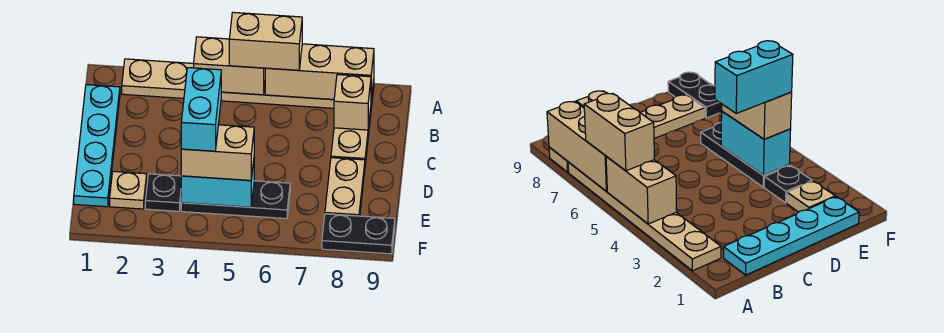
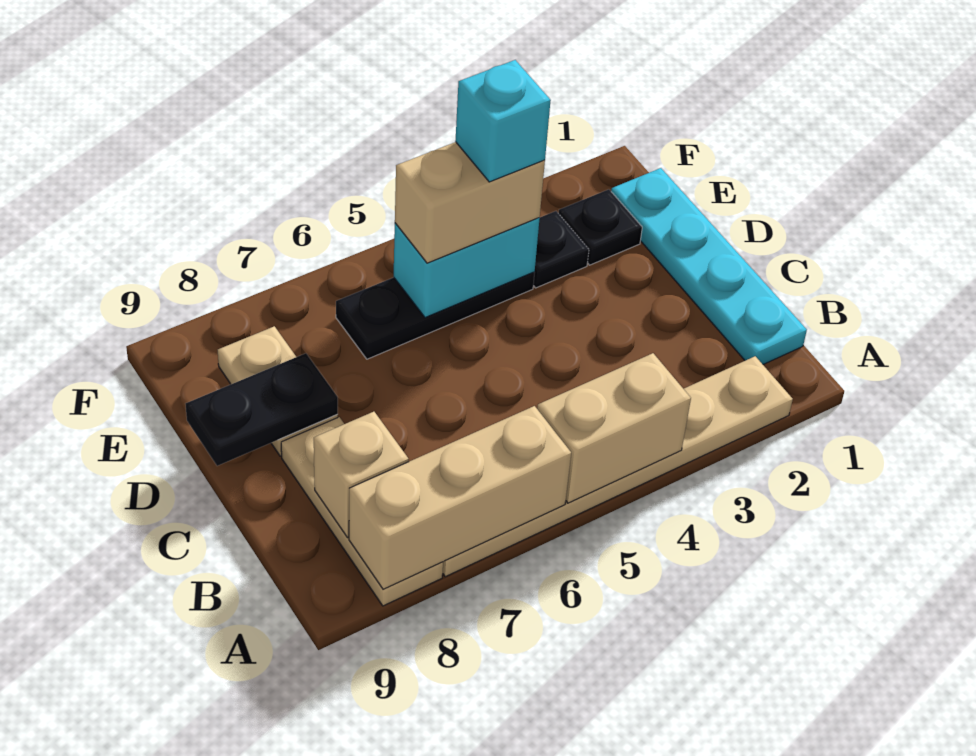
tan 1x2 brick [229,12,302,70] -> none
cyan 1x2 brick [181,68,221,151] -> cyan 1x1 brick [455,60,551,182]
tan 1x1 plate [110,171,147,209] -> black 1x1 plate [558,189,642,265]
black 1x2 plate [322,214,395,254] -> black 1x2 plate moved to [185,353,338,466]

